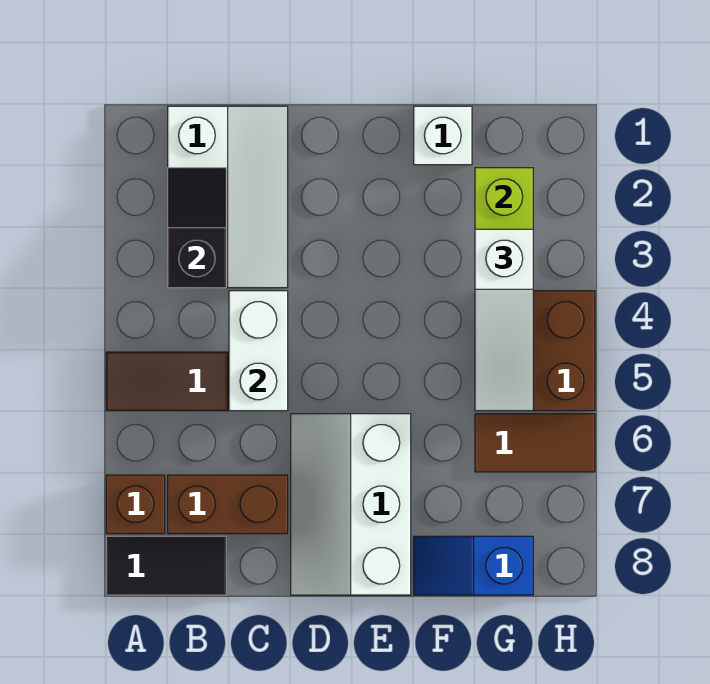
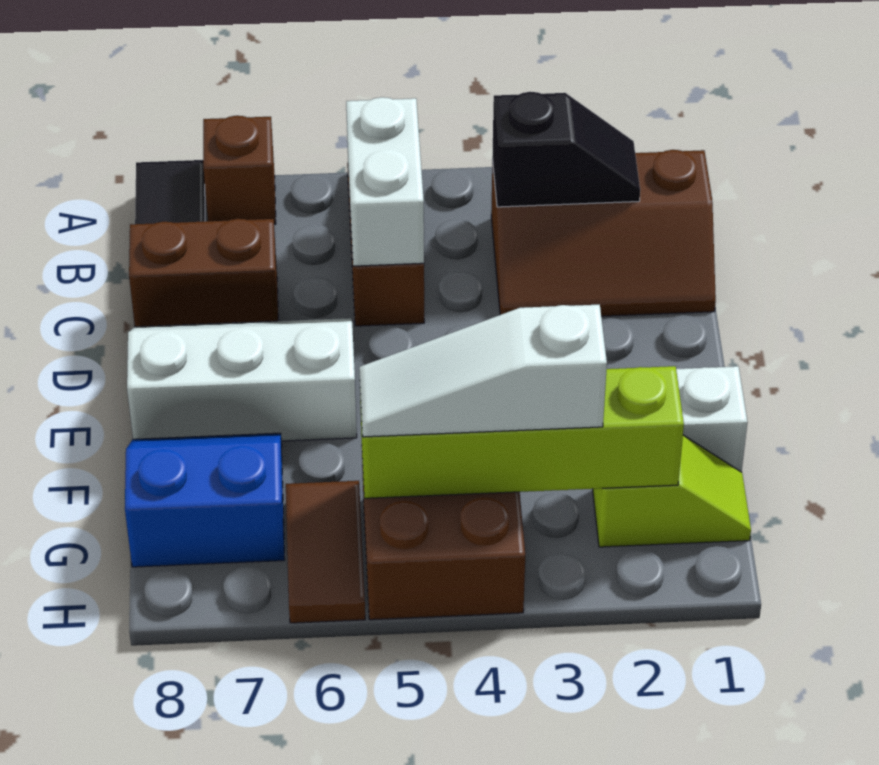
white 2x3 slope [168,106,288,288] -> brown 2x3 slope [491,150,716,316]
brown 1x2 brick [168,475,288,534] -> brown 1x2 brick turned to [129,219,278,327]
white 1x2 brick [229,291,288,411] -> white 1x2 brick turned to [346,97,424,266]
blue 1x2 slope [414,536,533,595] -> blue 2x2 slope [125,433,285,567]
none -> lime 1x2 slope [593,435,751,547]

